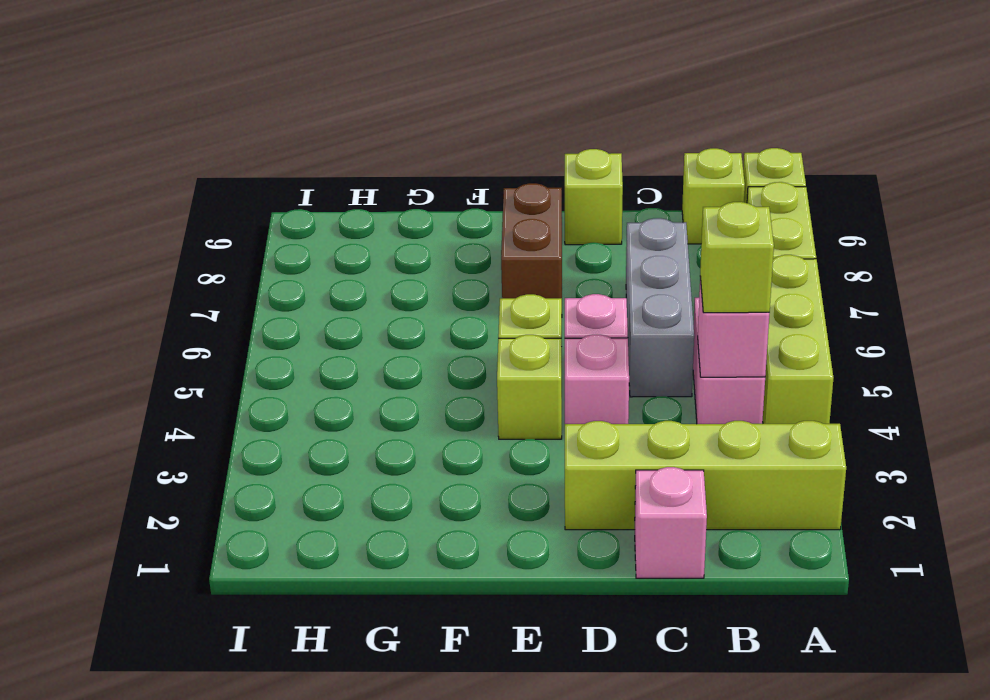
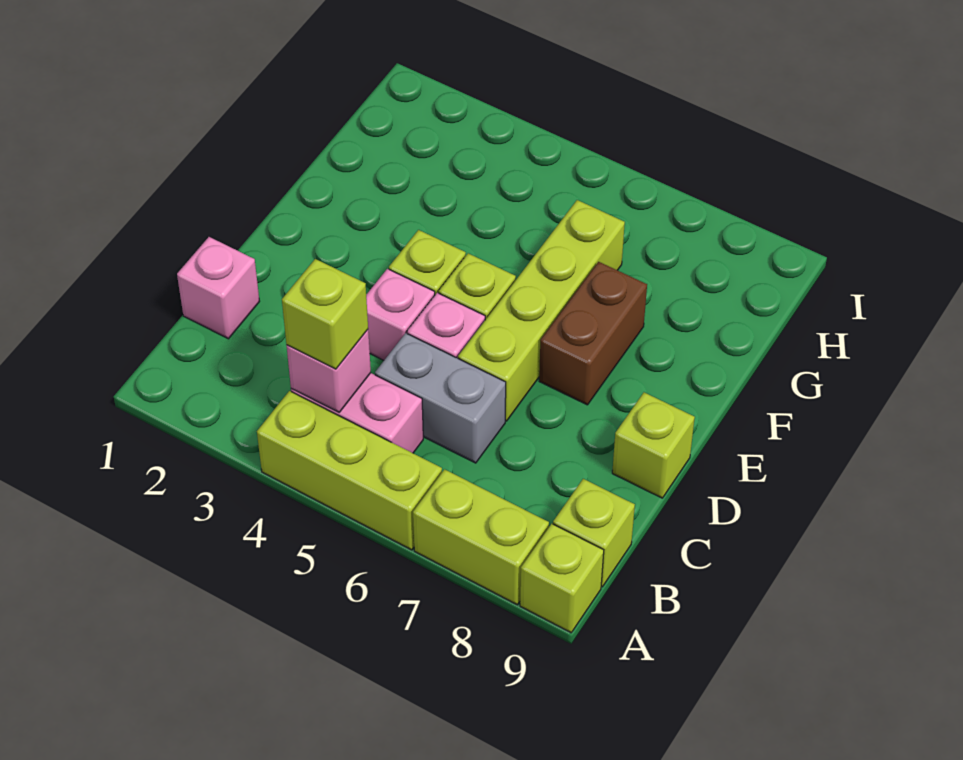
lime 1x4 brick [565,421,846,530] -> lime 1x4 brick moved to [458,200,625,421]
grey 1x3 brick [626,218,694,397] -> grey 1x2 brick [375,333,506,463]
brown 1x2 brick [501,183,562,298] -> brown 1x2 brick turned to [539,262,647,405]

